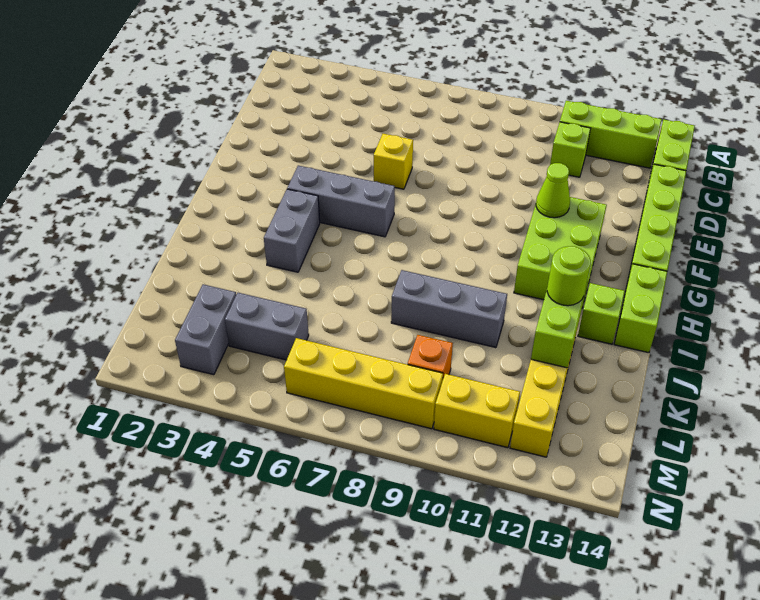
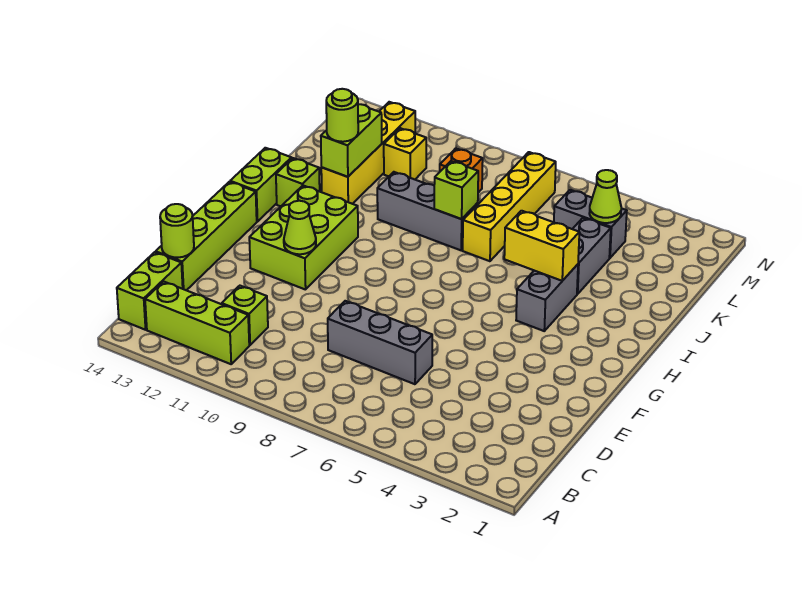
none -> lime 1x1 round brick [160,204,194,258]
yellow 1x1 brick [374,134,413,189] -> yellow 1x1 brick moved to [384,128,426,179]
grey 1x3 brick [287,165,395,237] -> grey 1x3 brick moved to [328,301,432,384]
none -> lime 1x1 brick [434,161,478,219]
grey 1x2 brick [175,284,236,375] -> grey 1x2 brick moved to [573,218,611,294]
none -> lime 1x1 cone [589,170,621,223]
yellow 1x4 brick [284,338,443,429] -> yellow 1x4 brick turned to [463,152,556,261]
yellow 1x2 brick [434,374,520,448] -> yellow 1x2 brick moved to [504,211,579,281]

